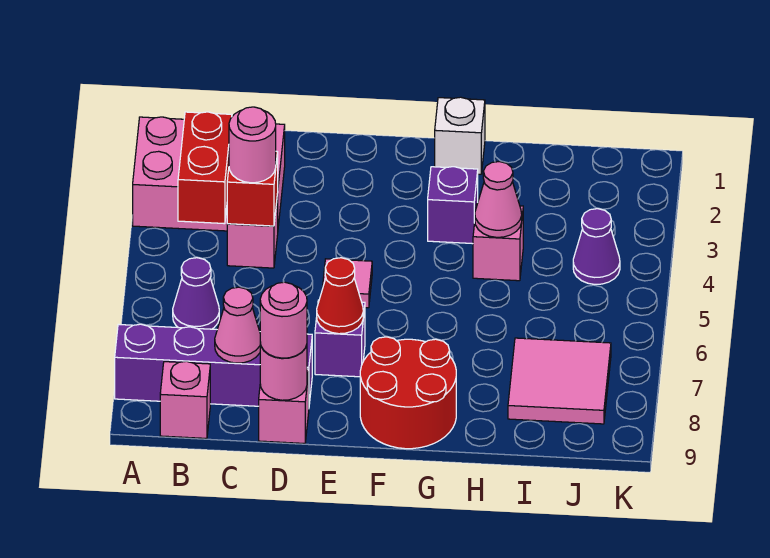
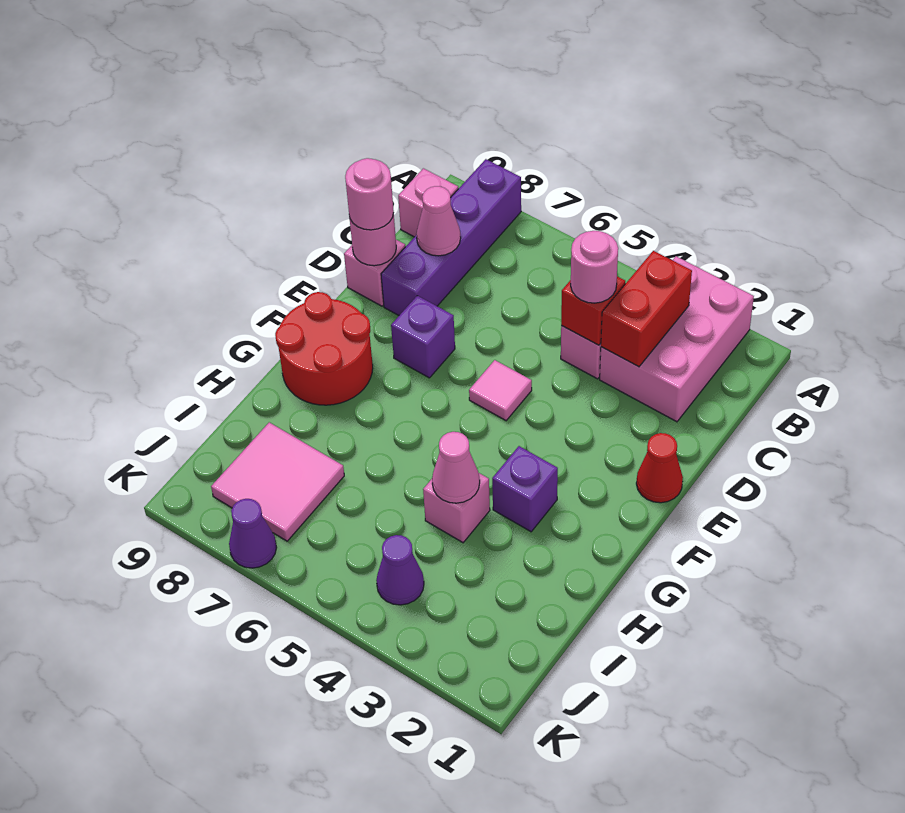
red 1x2 brick [178,112,232,224] -> red 1x2 brick turned to [601,251,692,367]
purple 1x1 cone [173,258,219,329] -> purple 1x1 cone moved to [229,499,277,568]
red 1x1 cone [317,258,363,334] -> red 1x1 cone moved to [636,433,683,503]
white 1x1 brick [435,97,485,174] -> none

